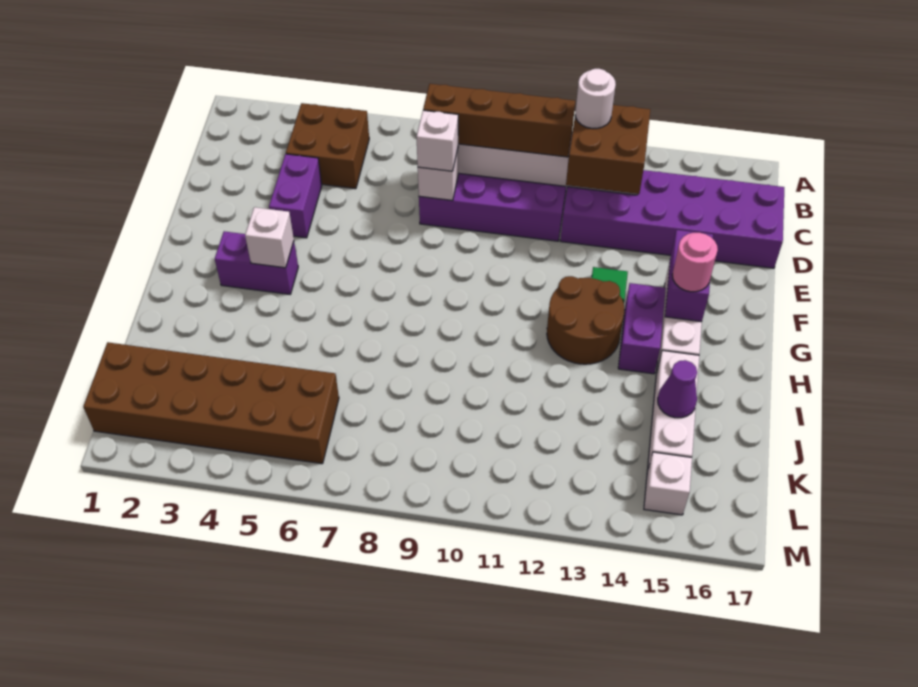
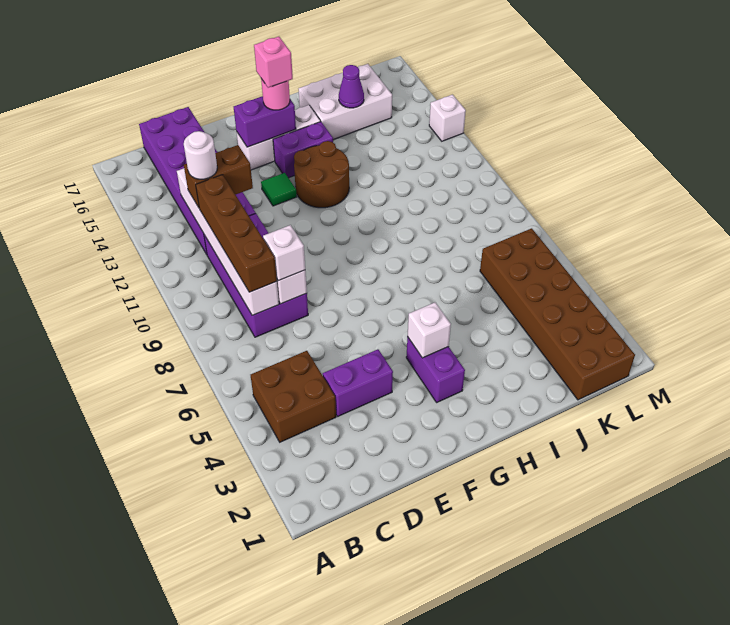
brown 2x2 brick [566,105,650,194] -> brown 1x2 brick [184,145,253,208]
none -> pink 1x1 brick [254,37,293,88]
white 1x3 brick [647,350,699,472] -> white 2x3 brick [299,64,392,140]
white 1x1 brick [644,452,692,515] -> white 1x1 brick moved to [429,95,466,141]

